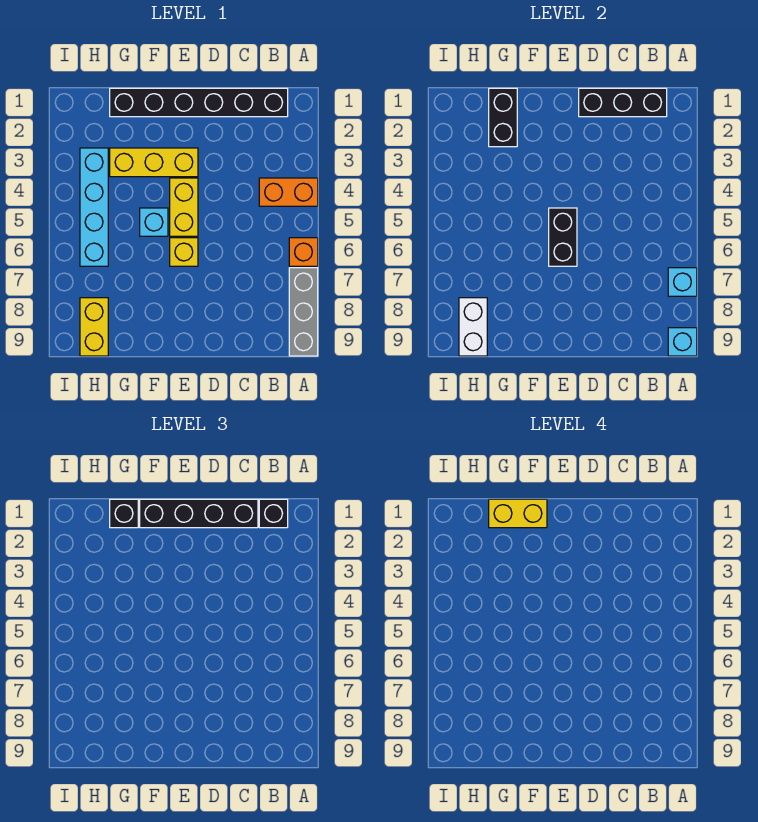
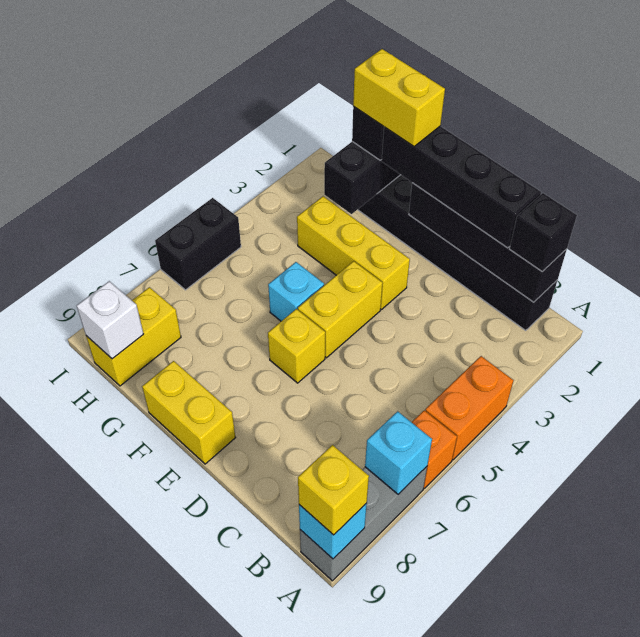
orange 1x2 brick [259,178,318,206] -> orange 1x2 brick turned to [425,356,514,460]
none -> yellow 1x1 brick [298,445,369,535]
black 1x3 brick [579,88,667,117] -> black 1x4 brick [409,183,567,302]
black 1x2 brick [549,208,577,266] -> black 1x2 brick moved to [155,198,241,290]
none -> yellow 1x2 brick [142,361,235,464]
cyan 1x4 brick [80,148,108,266] -> none
white 1x2 brick [459,298,487,356] -> white 1x1 brick [77,281,143,359]

